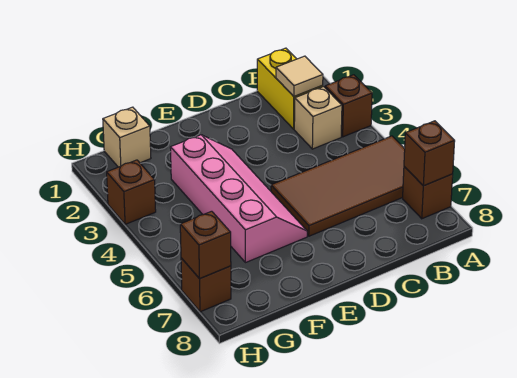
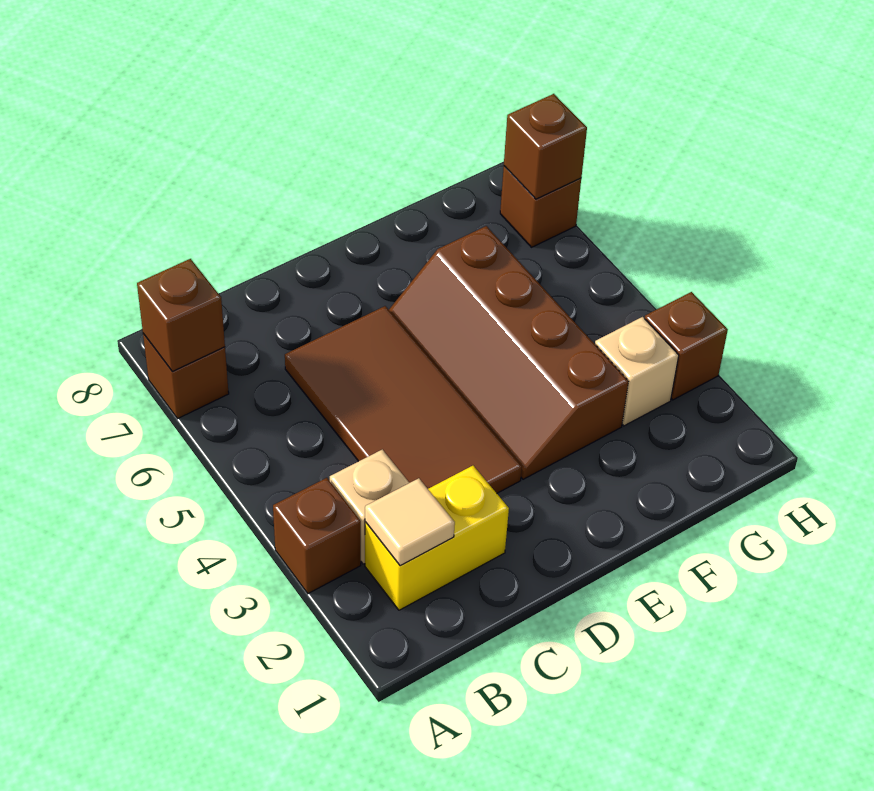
brown 2x4 tile [271,136,405,236] -> brown 2x4 tile turned to [285,306,522,493]
yellow 1x2 brick [257,48,323,129] -> yellow 1x2 brick turned to [365,466,509,610]
pink 2x4 slope [170,135,307,263] -> brown 2x4 slope [389,226,629,479]
tan 1x1 brick [103,107,151,167] -> tan 1x1 brick moved to [595,317,679,426]

